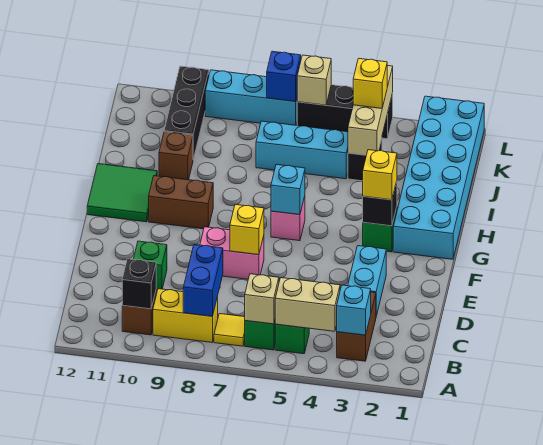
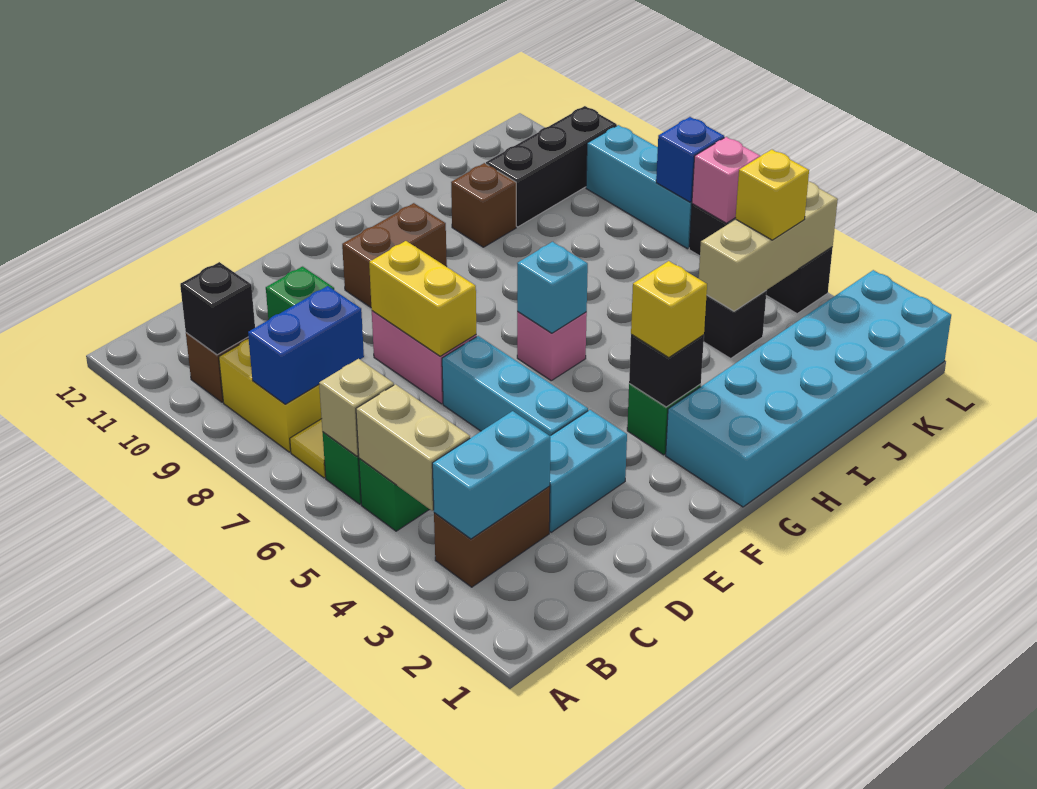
cyan 1x1 brick [337,285,371,335] -> cyan 1x2 brick [432,411,550,539]
yellow 1x1 brick [230,204,264,255] -> yellow 1x2 brick [369,241,476,356]
brown 1x2 brick [149,176,213,229] -> brown 1x2 brick turned to [342,203,447,307]
green 2x2 tile [87,164,157,222] -> none
cyan 1x3 brick [256,121,348,179] -> cyan 1x3 brick moved to [442,336,588,436]
tan 1x1 brick [297,55,331,105] -> pink 1x1 brick [692,137,760,223]

